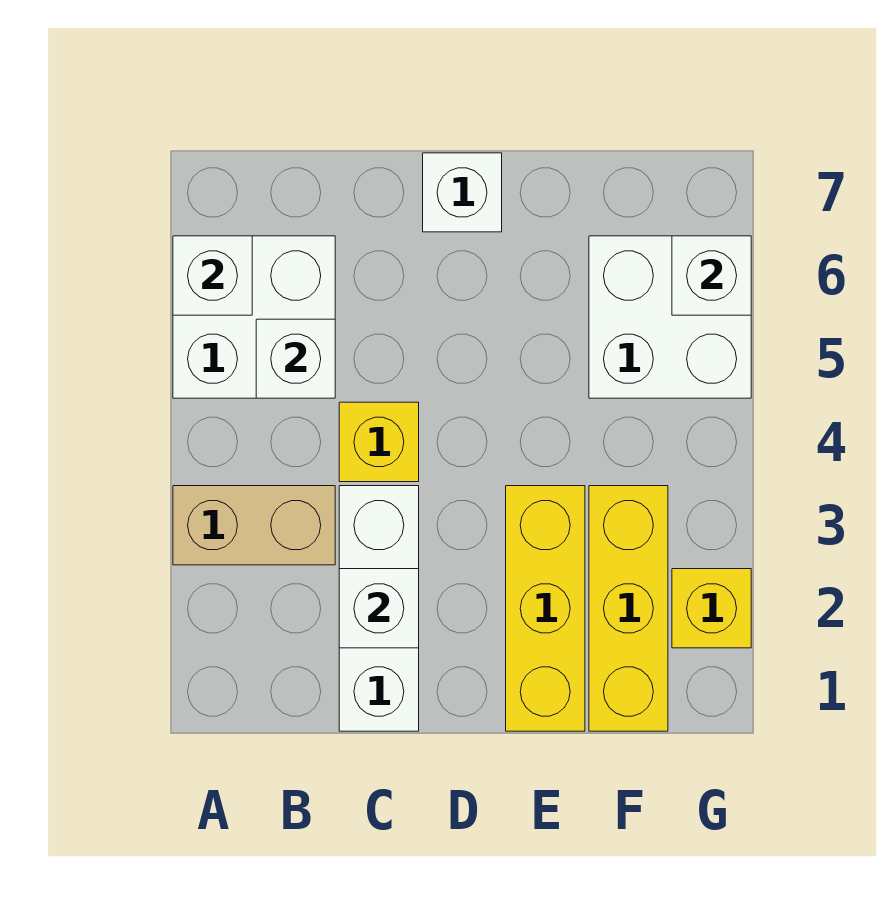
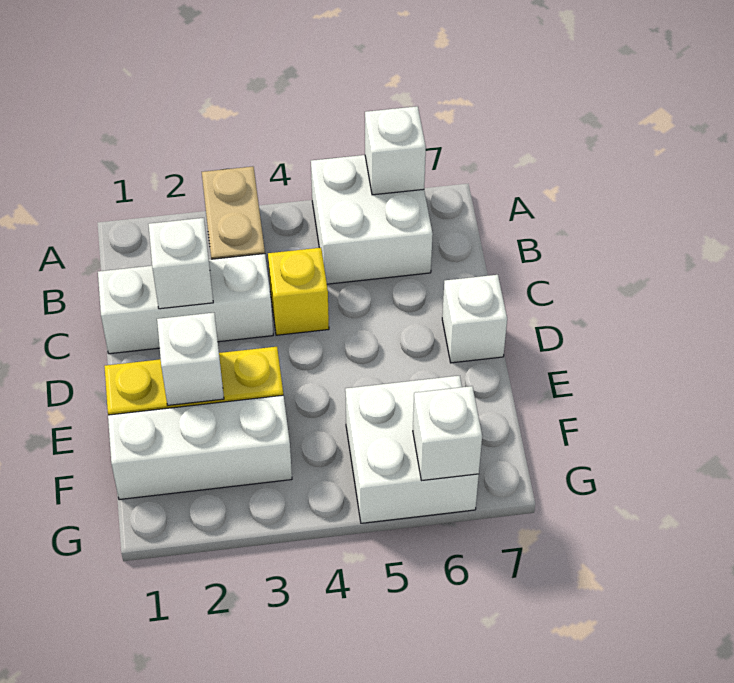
white 1x1 brick [256,319,335,398] -> white 1x1 brick moved to [157,313,224,405]
yellow 1x3 brick [589,486,668,731] -> white 1x3 brick [108,395,292,500]
yellow 1x1 brick [672,569,751,648] -> none

